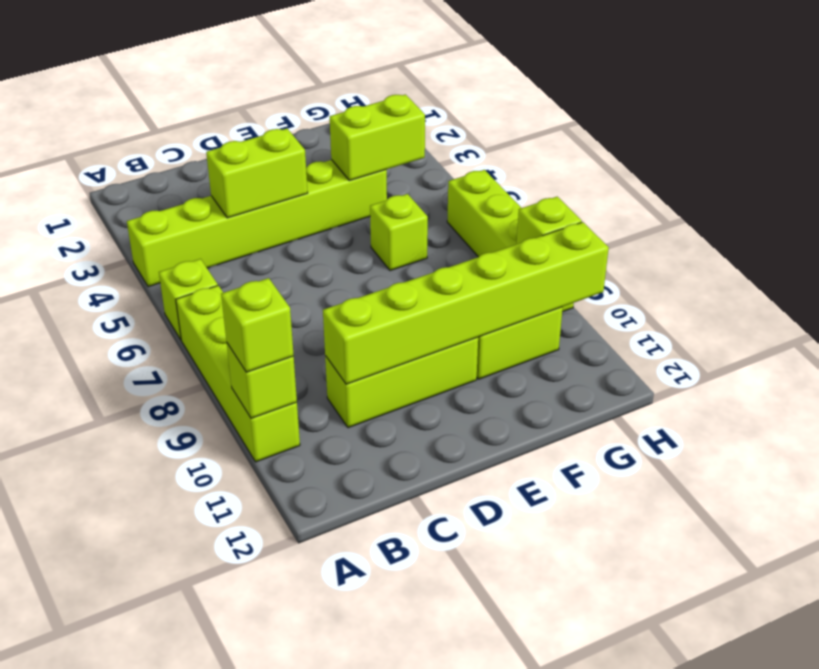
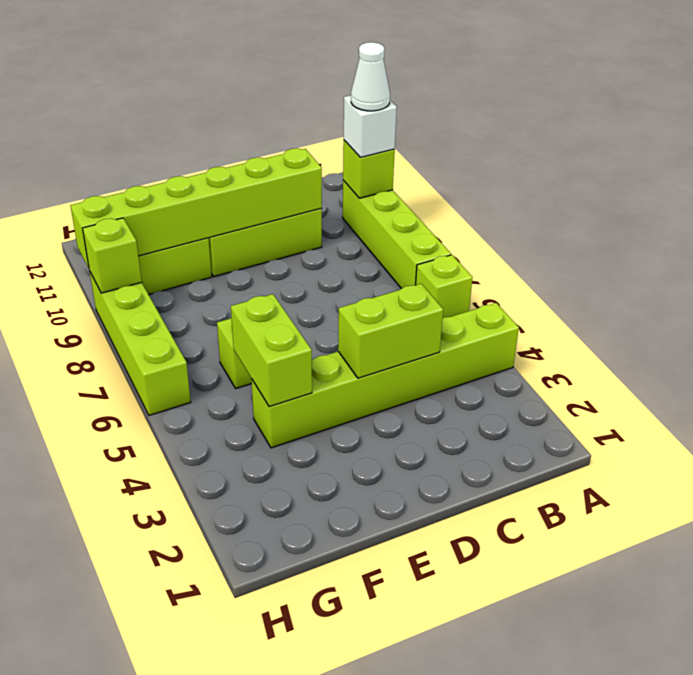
lime 1x1 brick [221,278,294,372] -> white 1x1 brick [344,95,397,157]
none -> white 1x1 cone [351,42,390,111]
lime 1x2 brick [330,94,425,181] -> lime 1x2 brick turned to [231,294,312,407]

